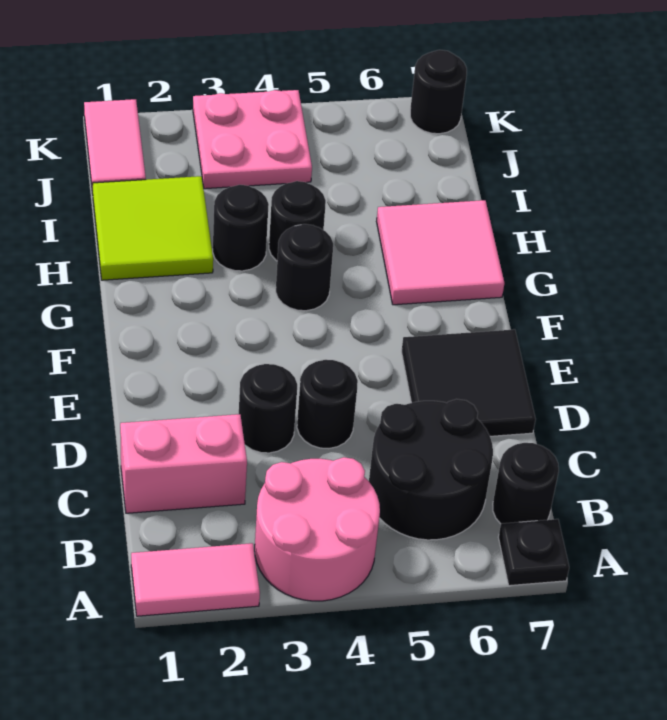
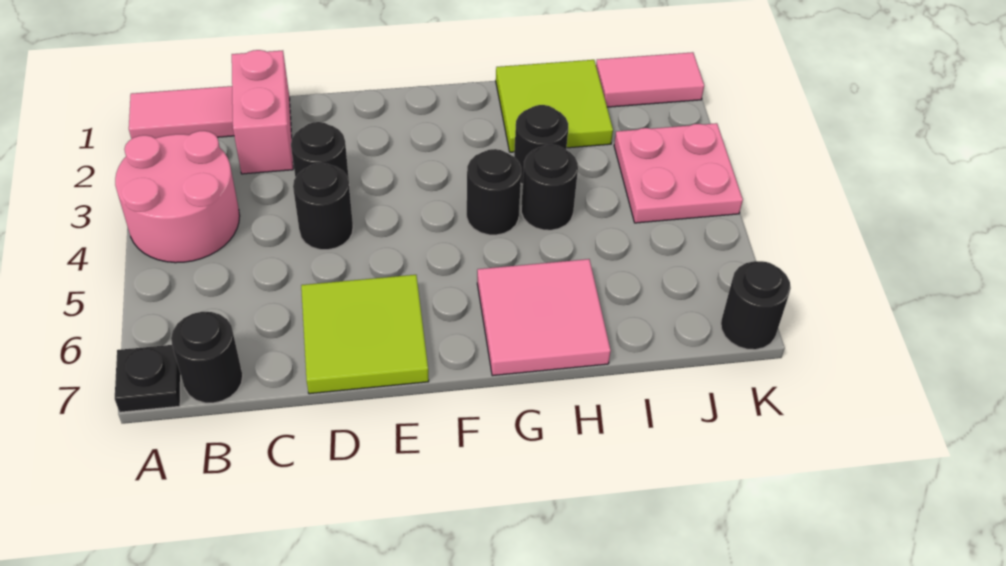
pink 1x2 tile [131,543,260,616] -> pink 1x2 tile turned to [129,86,234,139]
black 2x2 round brick [369,399,493,540] -> none
black 2x2 tile [402,329,536,436] -> lime 2x2 tile [301,275,429,394]

